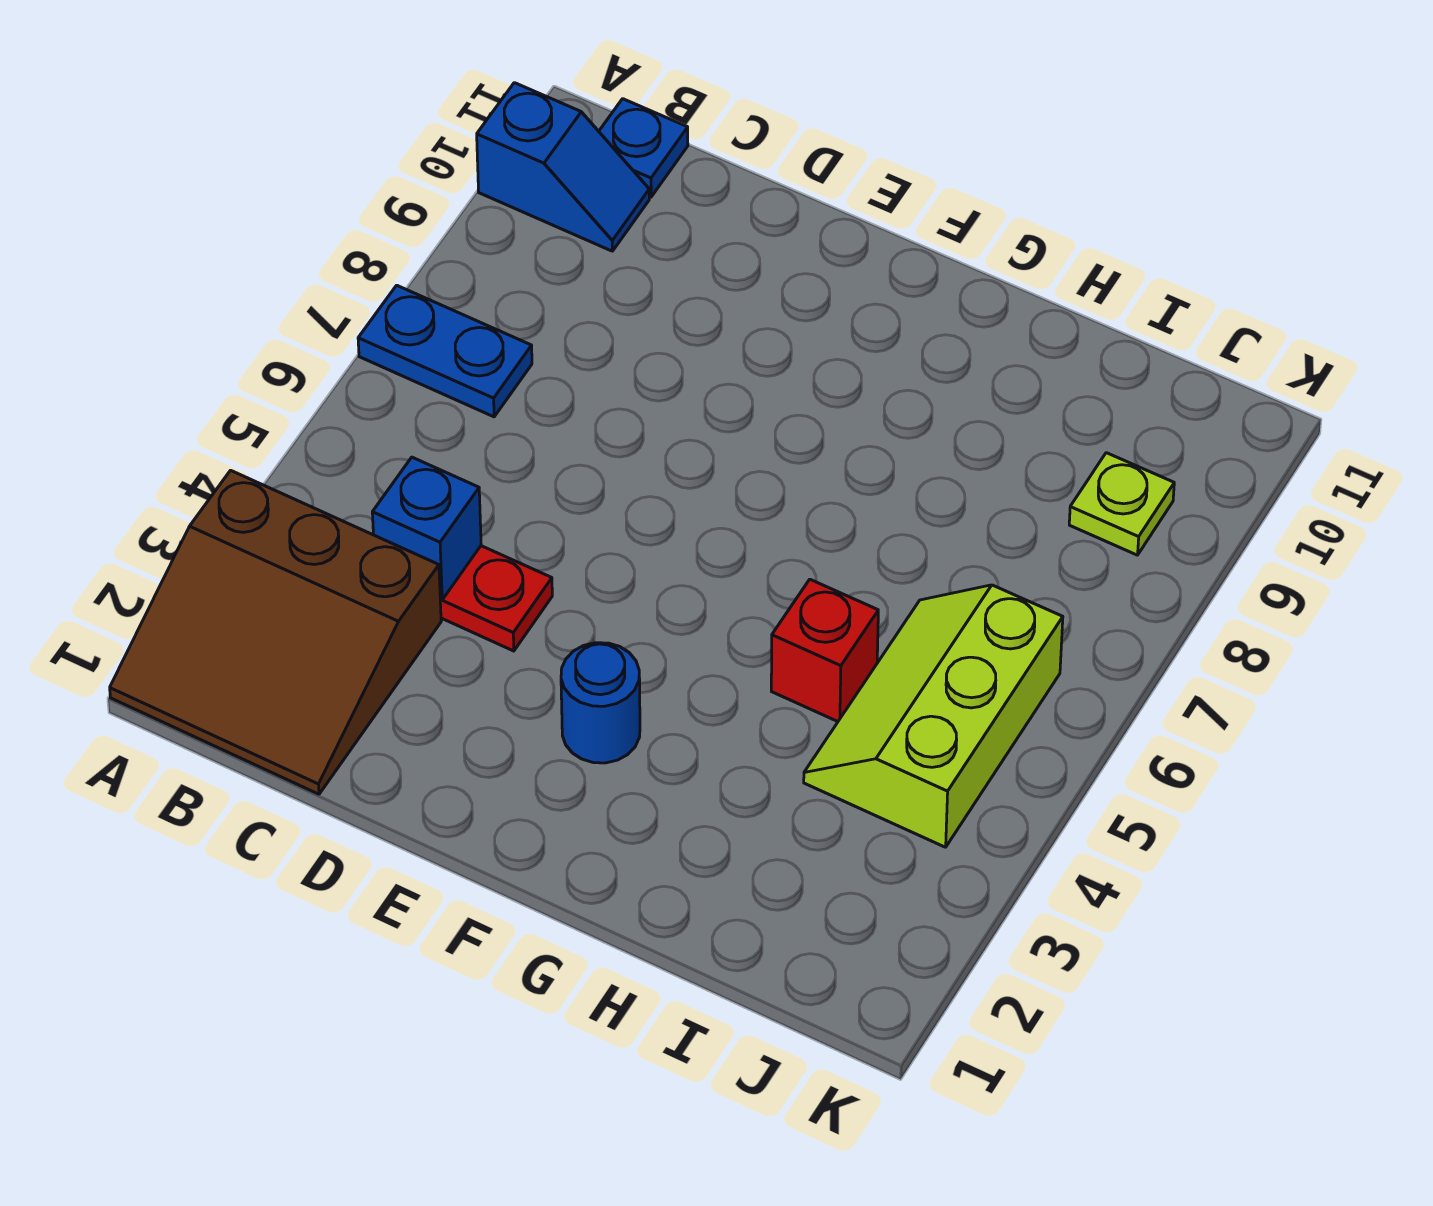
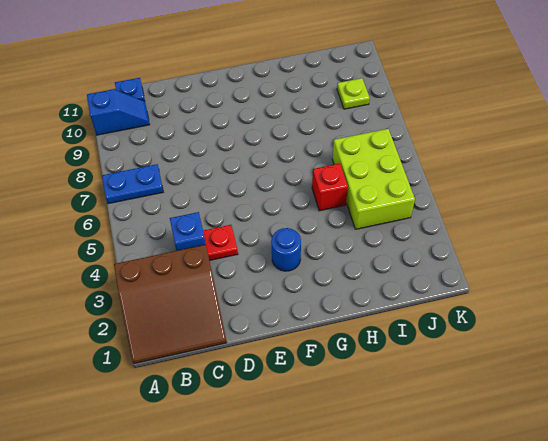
lime 2x3 slope [804,585,1063,847] -> lime 2x3 brick [332,129,415,229]

